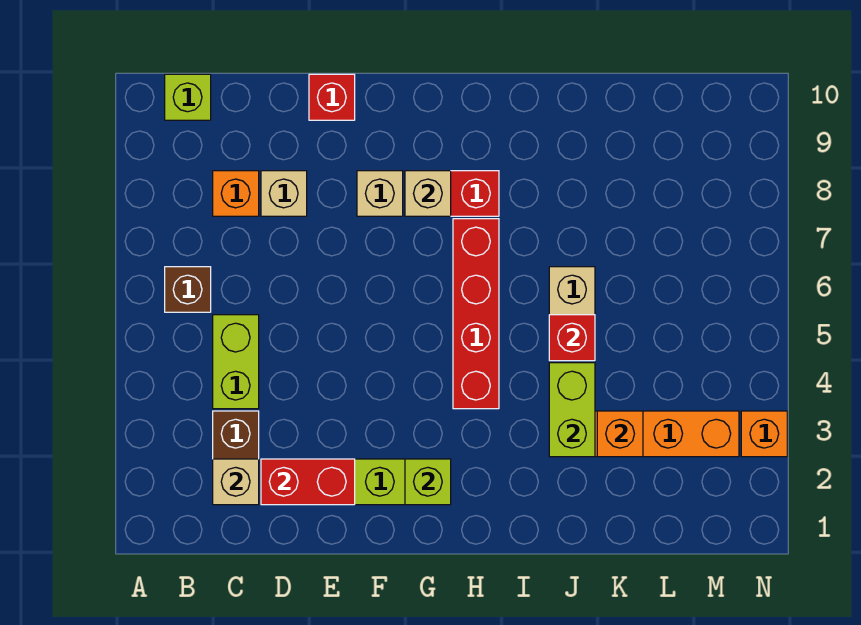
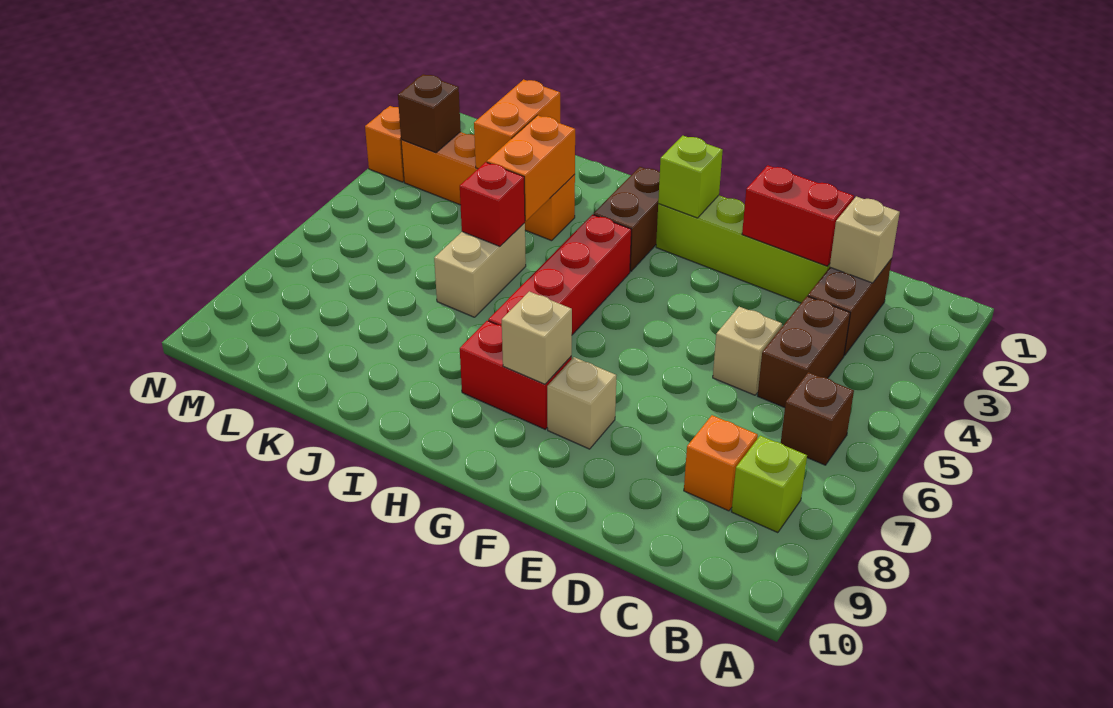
lime 1x1 brick [165,74,211,120] -> lime 1x1 brick moved to [731,436,807,533]
lime 1x2 brick [213,315,259,409] -> brown 1x2 brick [758,296,850,408]
tan 1x1 brick [261,171,307,216] -> tan 1x1 brick moved to [713,307,782,395]
red 1x1 brick [309,74,355,120] -> none
none -> brown 1x2 brick [594,167,660,272]
lime 1x2 brick [549,363,595,457] -> orange 1x2 brick [487,115,575,221]
orange 1x1 brick [597,411,643,457] -> orange 1x2 brick [474,79,560,169]
none -> brown 1x1 brick [398,74,461,153]

